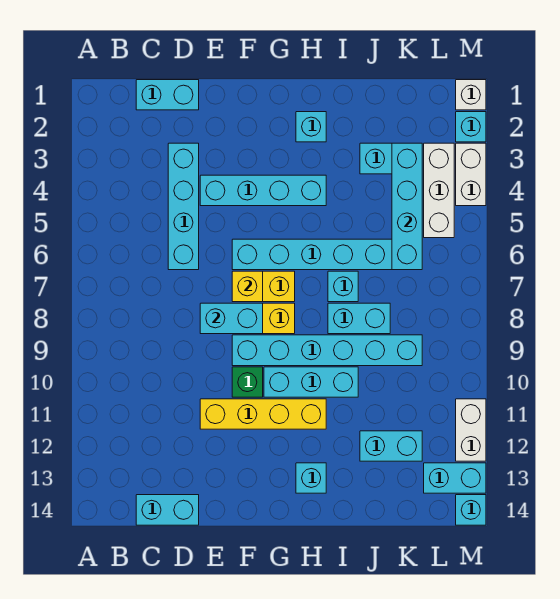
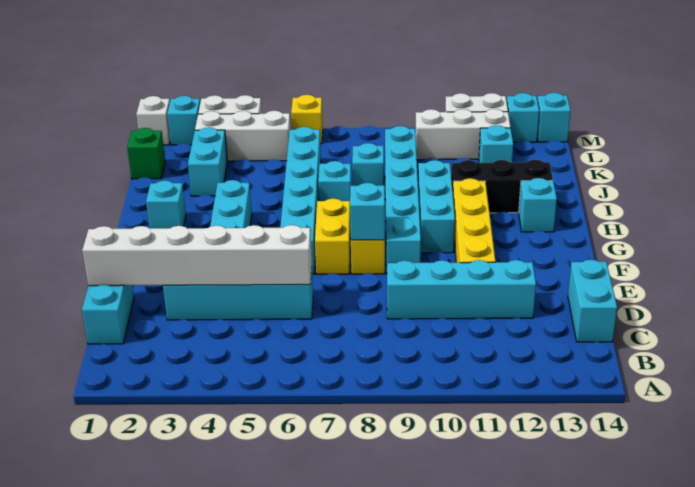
none -> white 1x6 brick [82,225,312,286]
cyan 1x2 brick [200,303,263,334] -> cyan 1x1 brick [350,183,385,240]
yellow 1x1 brick [232,271,263,302] -> yellow 1x1 brick moved to [291,95,323,144]
green 1x1 brick [232,367,263,397] -> green 1x1 brick moved to [127,128,165,179]
cyan 1x2 brick [328,303,390,334] -> cyan 1x1 brick [352,143,384,186]
none -> black 1x3 brick [451,160,553,213]
cyan 1x2 brick [360,431,422,461] -> cyan 1x1 brick [479,125,513,163]
cyan 1x4 brick [392,143,422,270] -> cyan 1x4 brick moved to [387,260,536,319]
none -> white 1x3 brick [415,109,511,160]
cyan 1x2 brick [424,463,486,493] -> cyan 1x1 brick [507,93,539,142]

